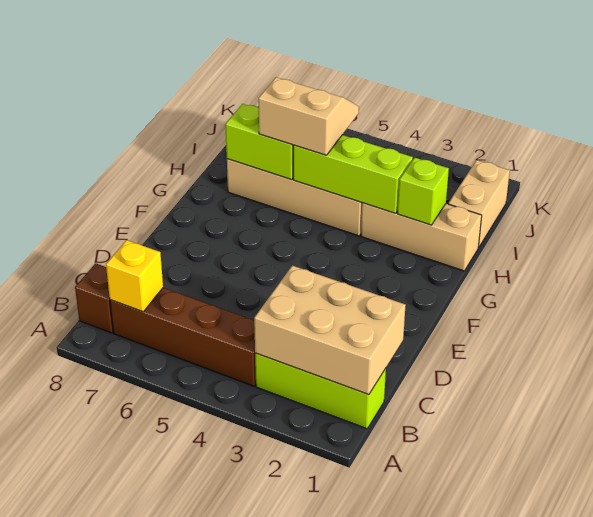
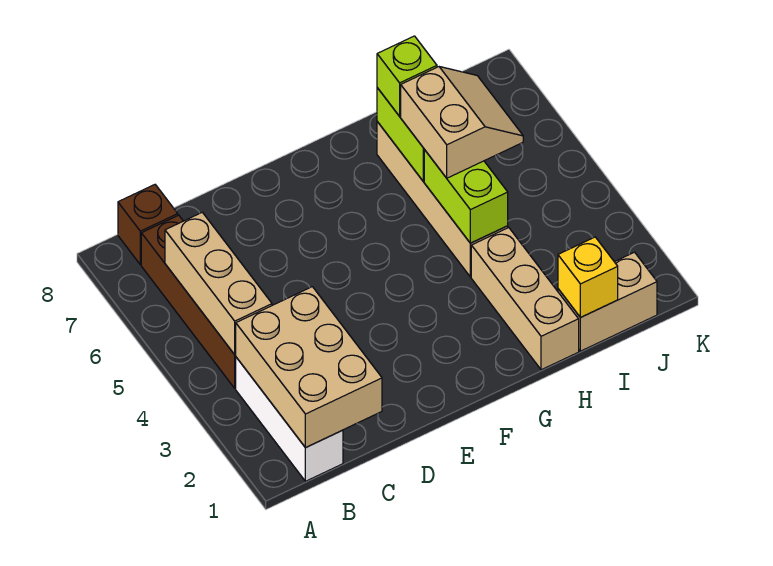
lime 1x3 brick [255,353,386,429] -> white 1x3 brick [236,357,343,481]
none -> tan 1x3 brick [165,212,272,354]
yellow 1x1 brick [106,240,163,312] -> yellow 1x1 brick moved to [558,237,618,318]
lime 1x1 brick [398,158,449,225] -> lime 1x1 brick moved to [377,36,437,116]
lime 1x3 brick [293,135,413,213] -> lime 1x2 brick [424,150,508,243]

